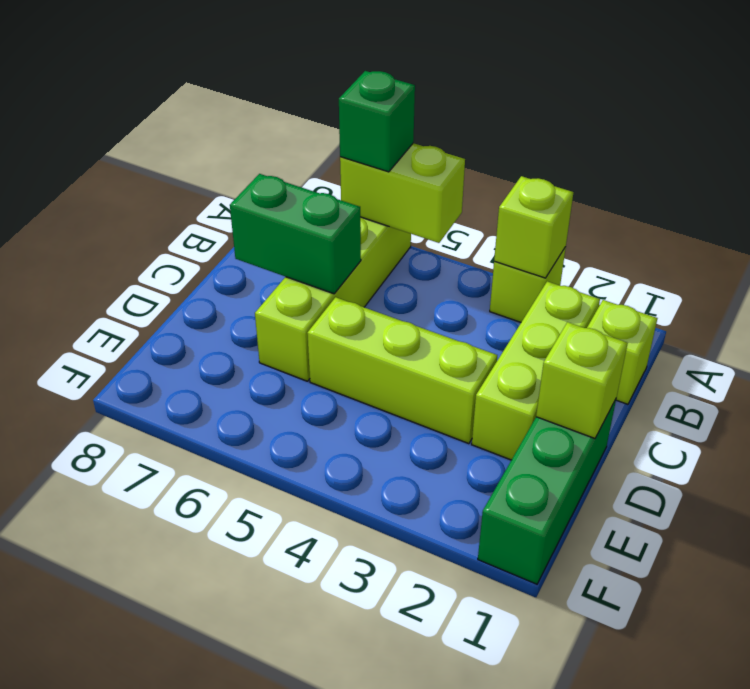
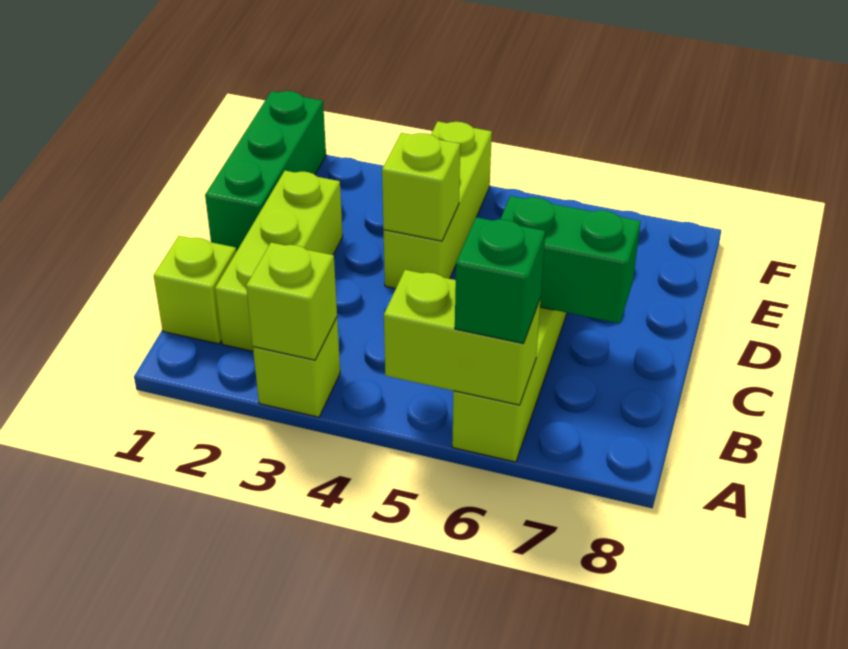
lime 1x1 brick [536,322,628,438] -> lime 1x1 brick moved to [382,133,460,241]
lime 1x3 brick [307,297,497,444] -> lime 1x3 brick turned to [384,121,492,288]

